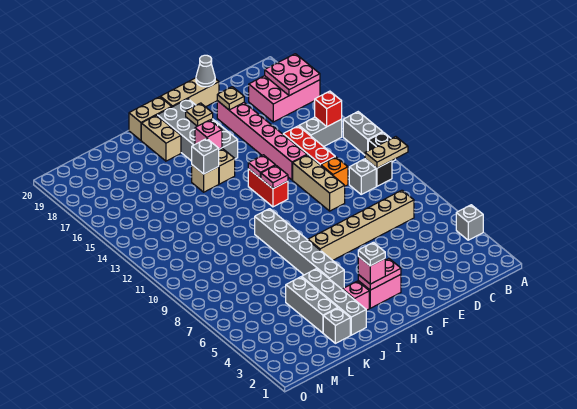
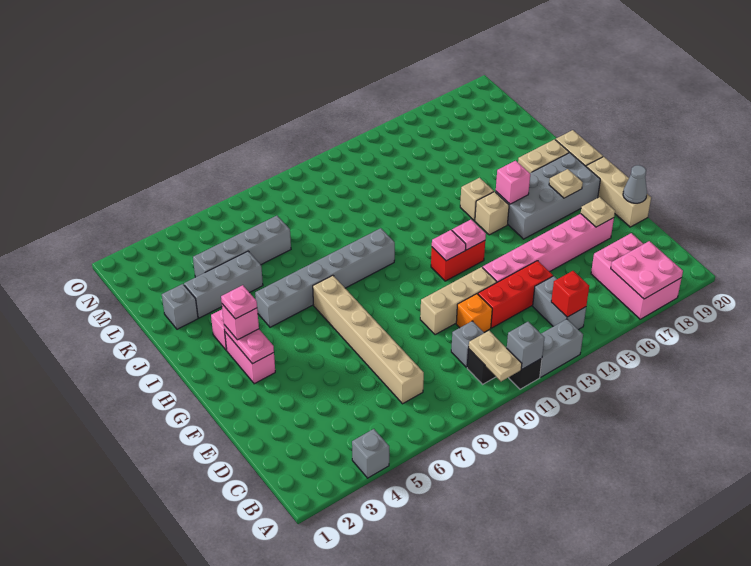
grey 1x1 plate [358,242,385,266] -> pink 1x1 plate [221,285,257,319]
grey 1x1 brick [192,139,219,174] -> grey 1x1 brick moved to [507,322,544,369]
grey 1x4 brick [302,269,366,335] -> grey 1x4 brick moved to [193,216,291,277]

